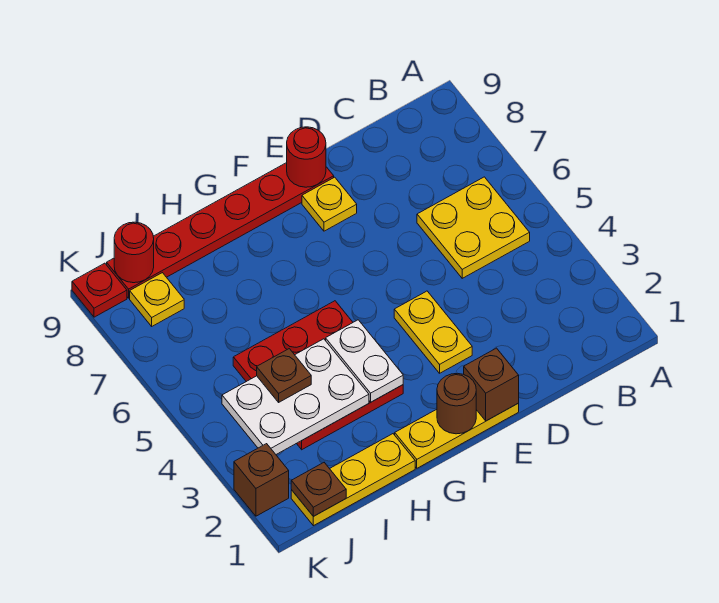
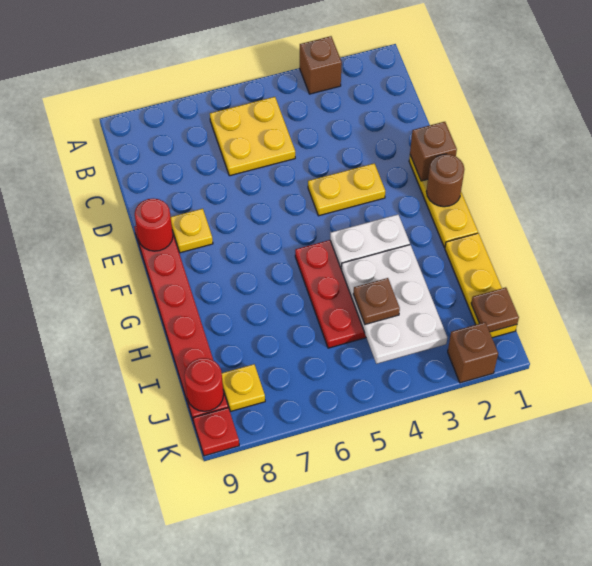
none -> brown 1x1 brick [300,36,342,94]

